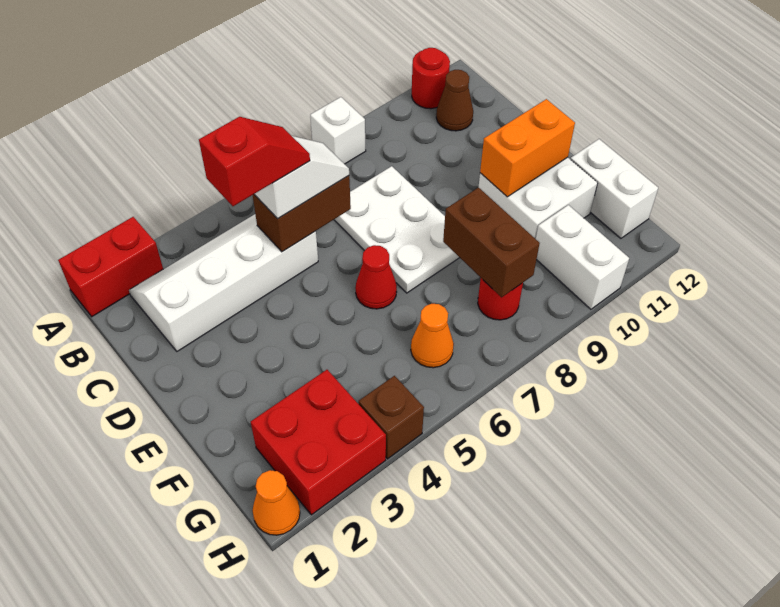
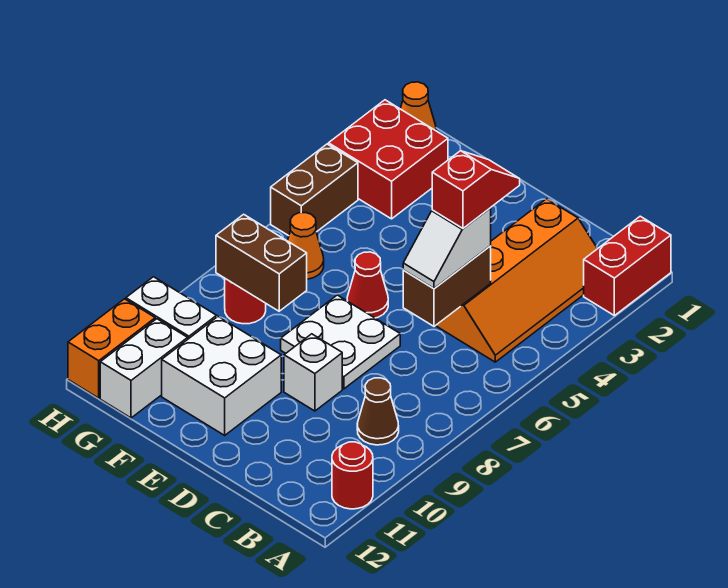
white 1x1 brick [310,97,366,164] -> white 1x1 brick moved to [284,334,342,411]
white 2x4 slope [129,214,318,351] -> orange 2x4 slope [436,199,597,362]
brown 1x1 cone [436,70,473,131] -> brown 1x1 cone moved to [357,378,399,445]
red 1x2 slope [199,117,310,206] -> red 1x2 slope turned to [432,151,520,228]
white 2x3 plate [334,166,460,293] -> white 2x2 plate [281,295,400,389]
orange 1x2 brick [480,99,575,197] -> orange 1x2 brick moved to [68,299,155,398]
white 1x2 brick [570,139,658,238] -> white 1x2 brick turned to [100,319,188,418]
brown 1x1 brick [359,376,424,459] -> brown 1x2 brick [271,144,358,236]

